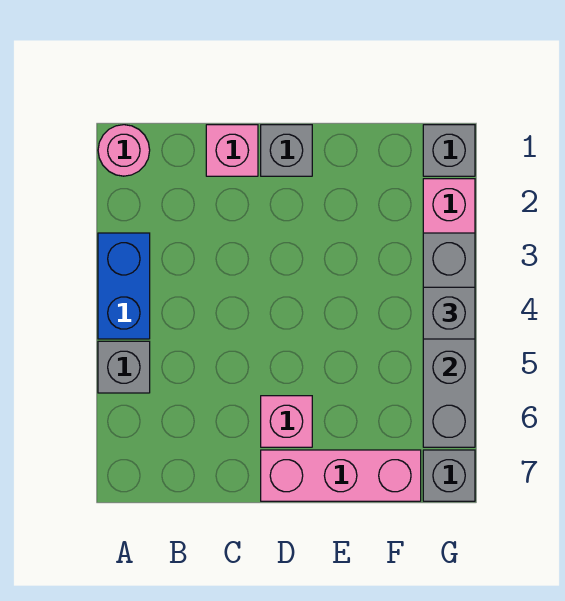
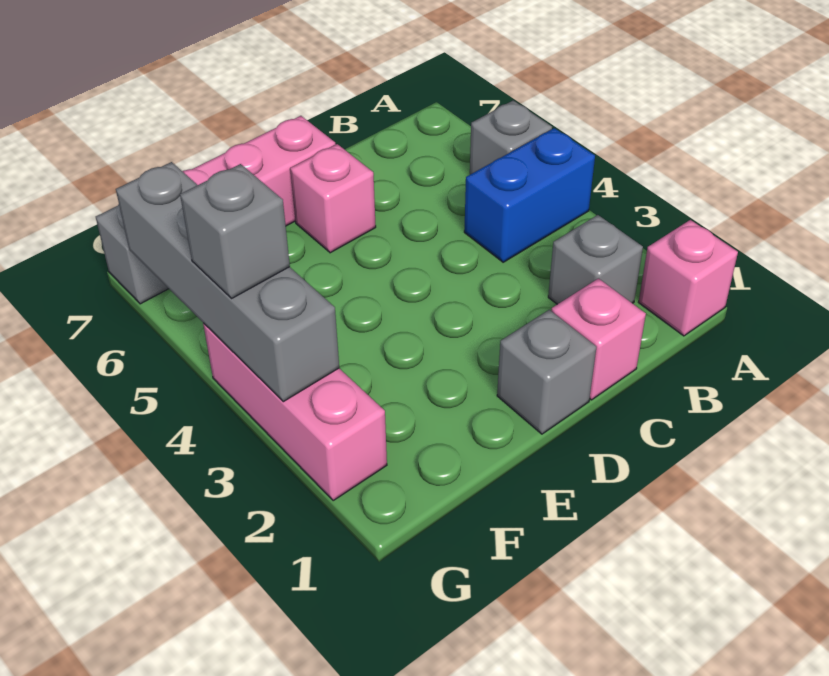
pink 1x1 round brick [98,125,150,176] -> pink 1x1 brick [639,220,738,336]
blue 1x2 brick [98,233,150,339] -> blue 1x2 brick turned to [464,128,595,262]
grey 1x1 brick [423,125,475,176] -> grey 1x1 brick moved to [548,215,643,304]

